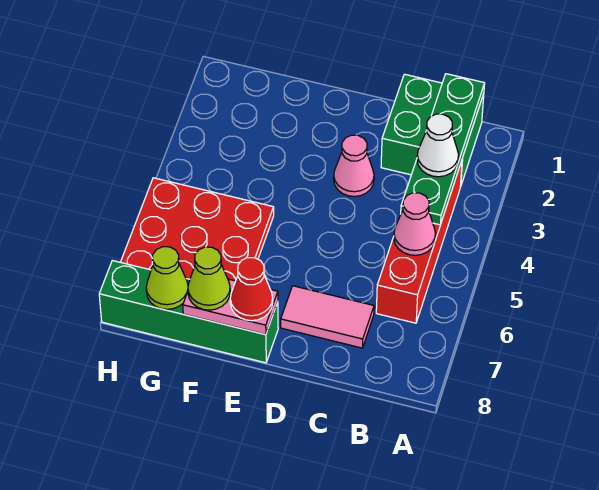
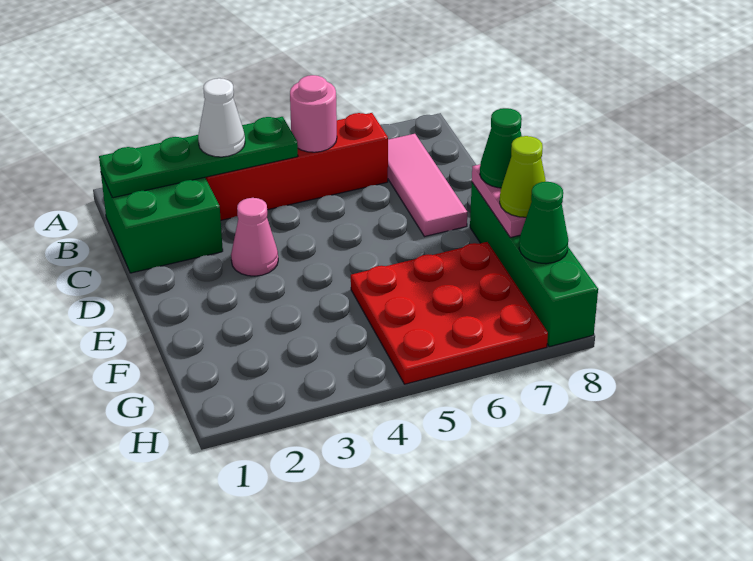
pink 1x1 cone [394,193,435,255] -> pink 1x1 round brick [290,75,337,152]
pink 1x2 tile [281,286,374,348] -> pink 1x3 tile [388,134,467,237]
red 1x1 cone [230,258,273,321] -> green 1x1 cone [480,108,522,188]
lime 1x1 cone [146,247,188,309] -> green 1x1 cone [519,182,568,264]

